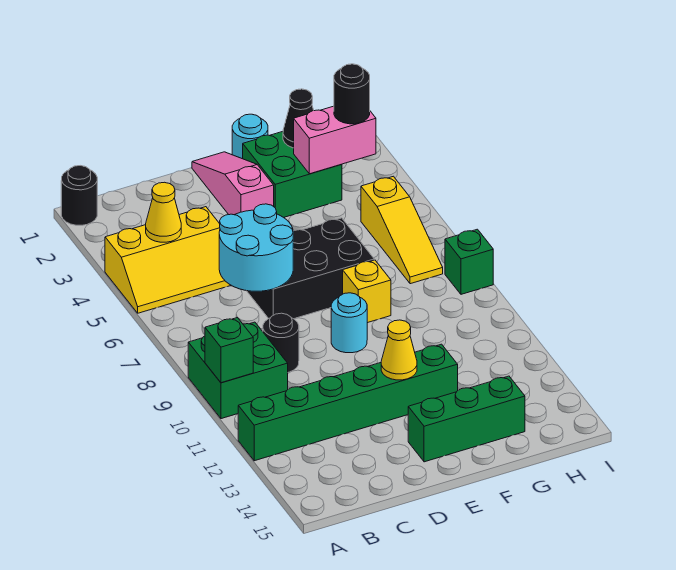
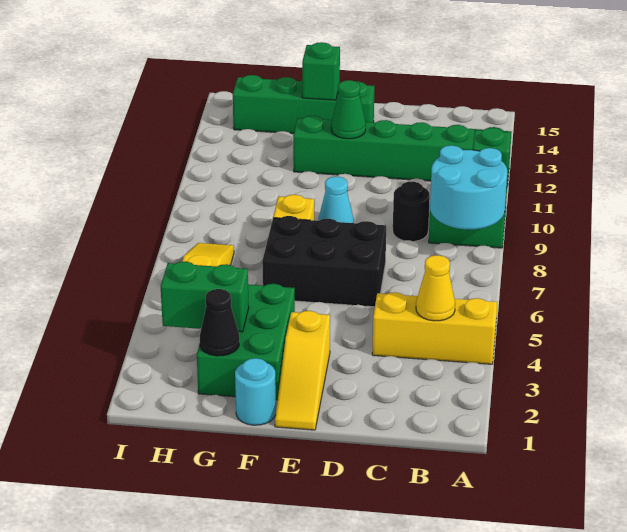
black 1x1 round brick [61,166,97,225] -> none
cyan 2x2 round brick [219,204,293,291] -> cyan 2x2 round brick moved to [430,145,507,229]
pink 1x3 slope [192,152,274,215] -> yellow 1x3 slope [275,311,330,430]
cyan 1x1 round brick [331,293,367,353] -> cyan 1x1 cone [318,176,354,223]
yellow 1x1 cone [381,320,417,380] -> green 1x1 cone [331,80,366,139]
green 1x3 brick [408,376,525,462] -> green 1x4 brick [233,75,374,134]
green 2x2 brick [243,132,342,217] -> green 2x3 brick [197,284,295,400]
pink 1x2 brick [294,106,376,174] -> green 1x2 brick [161,261,249,332]
black 1x1 round brick [334,64,370,124] -> none
green 1x1 brick [445,229,493,294] -> green 1x1 brick moved to [302,42,340,100]

